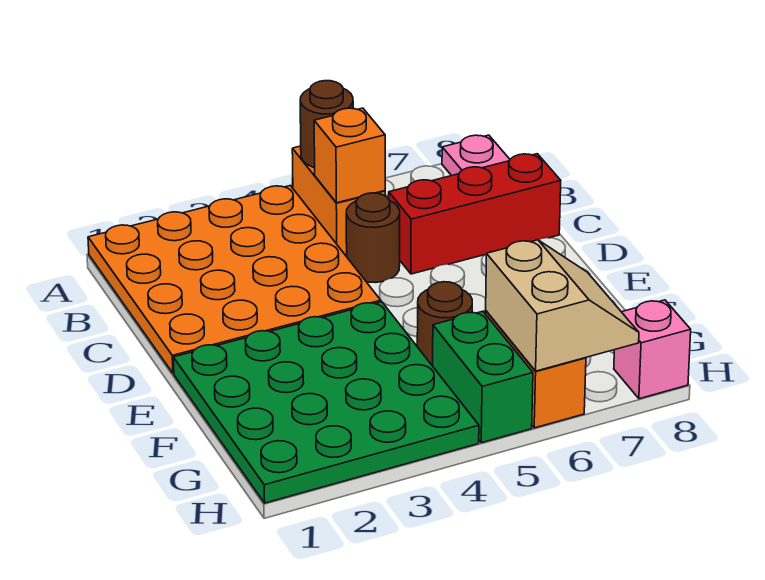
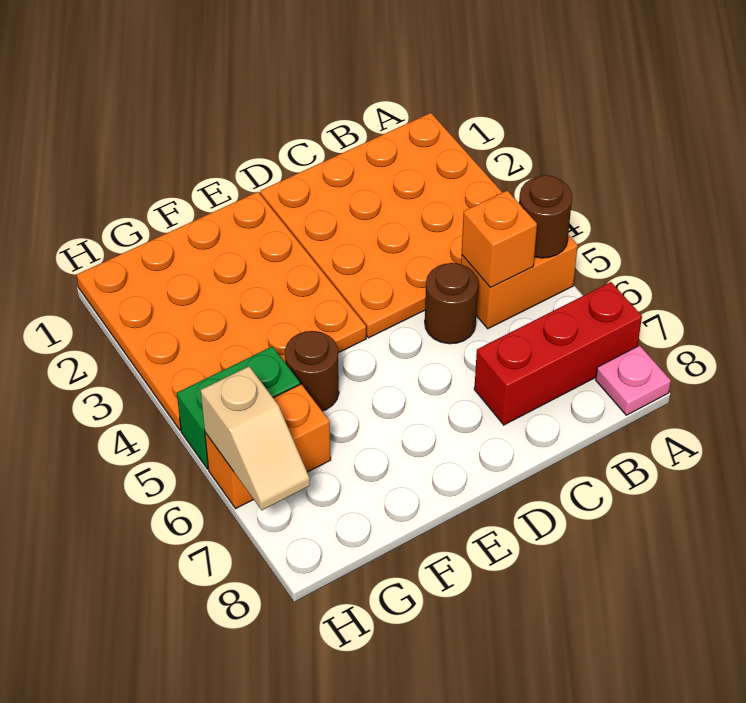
red 1x3 brick [389,154,561,274] -> red 1x3 brick turned to [474,282,642,425]
green 4x4 plate [173,302,479,503] -> orange 4x4 plate [77,192,366,430]
tan 2x2 slope [486,240,639,371] -> tan 1x2 slope [200,366,310,510]
pink 1x1 brick [614,300,691,399] -> none

